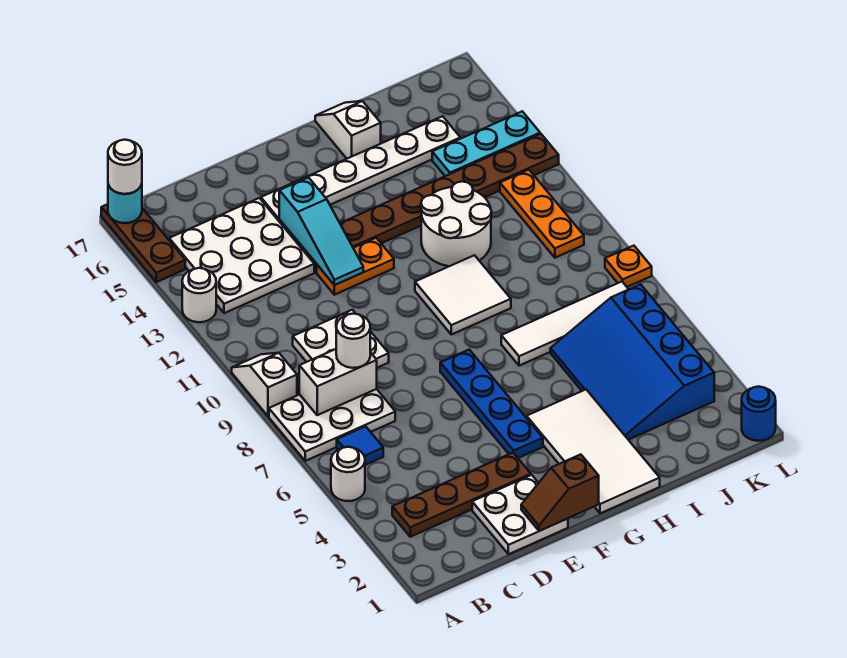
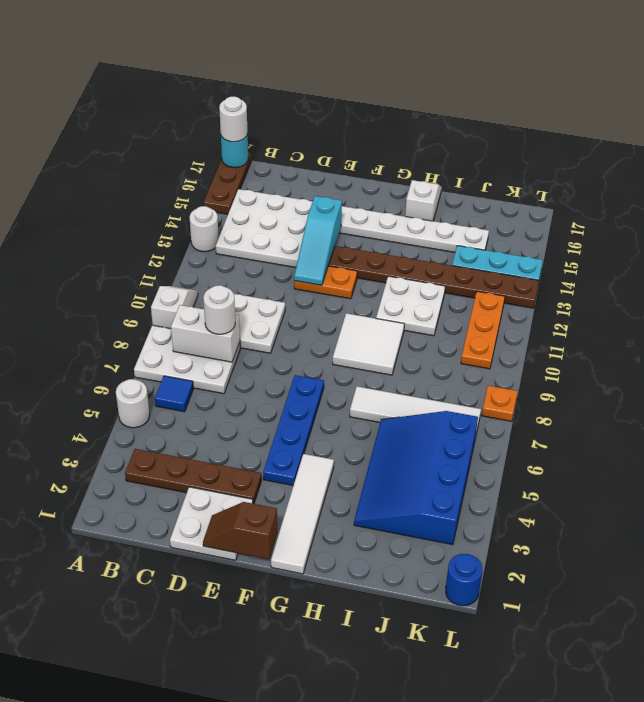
white 2x4 tile [527,390,660,513] -> white 1x4 tile [271,454,334,574]
white 2x2 round brick [421,181,492,266] -> white 2x2 plate [376,276,445,336]

